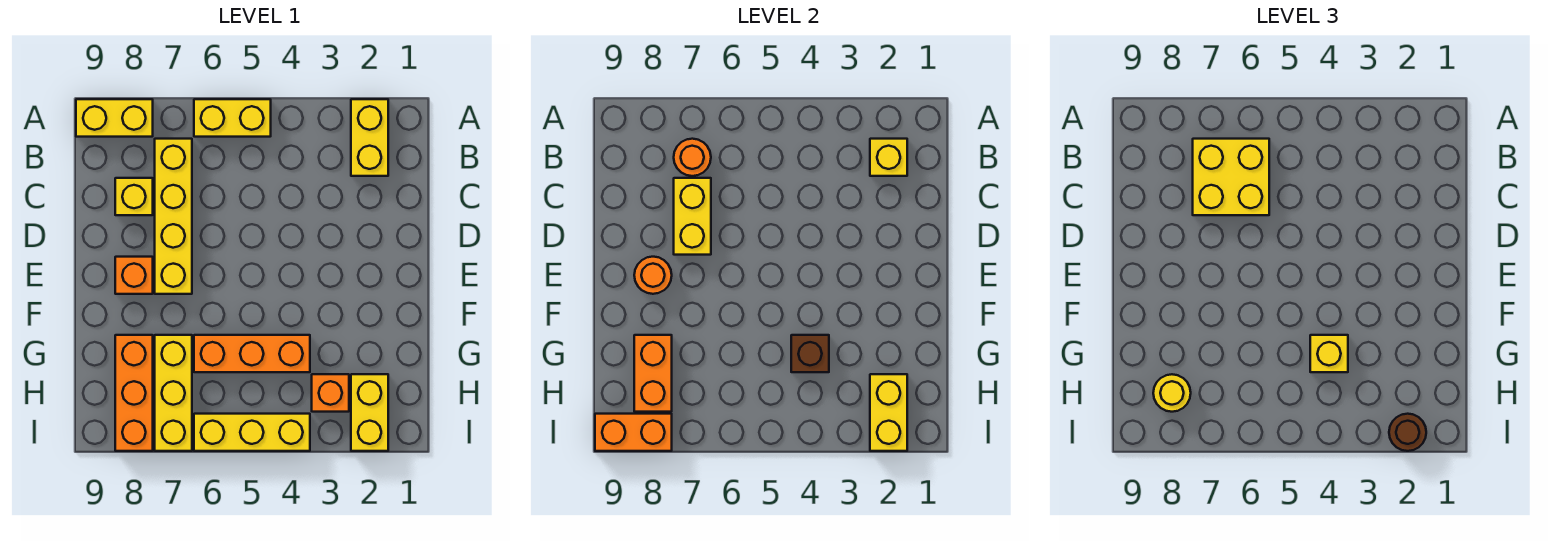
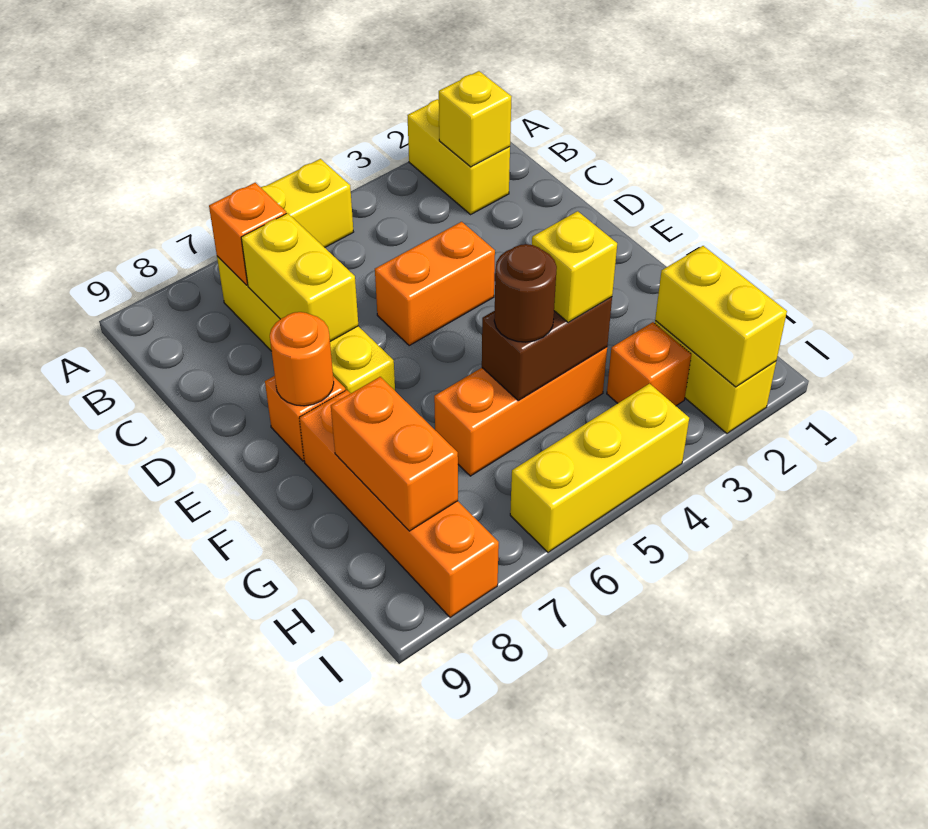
yellow 1x2 brick [76,99,153,137] -> none
yellow 2x2 brick [1193,139,1269,215] -> none
orange 1x1 round brick [674,139,711,176] -> orange 1x1 brick [209,183,286,285]
yellow 1x1 brick [115,178,153,215] -> none
brown 1x1 brick [791,335,829,372] -> brown 1x2 brick [482,297,612,401]
yellow 1x3 brick [155,335,192,451] -> none
orange 1x3 brick [115,335,153,451] -> orange 1x4 brick [299,390,499,618]
yellow 1x1 round brick [1153,374,1191,412] -> none
brown 1x1 round brick [1389,414,1426,451] -> brown 1x1 round brick moved to [494,244,557,342]
orange 1x2 brick [595,414,672,451] -> orange 1x2 brick moved to [375,222,495,345]

